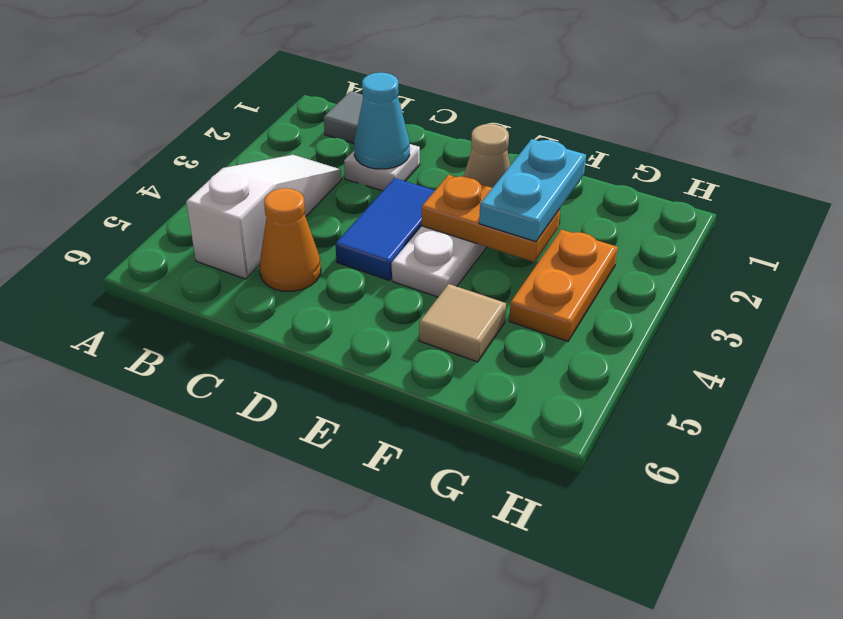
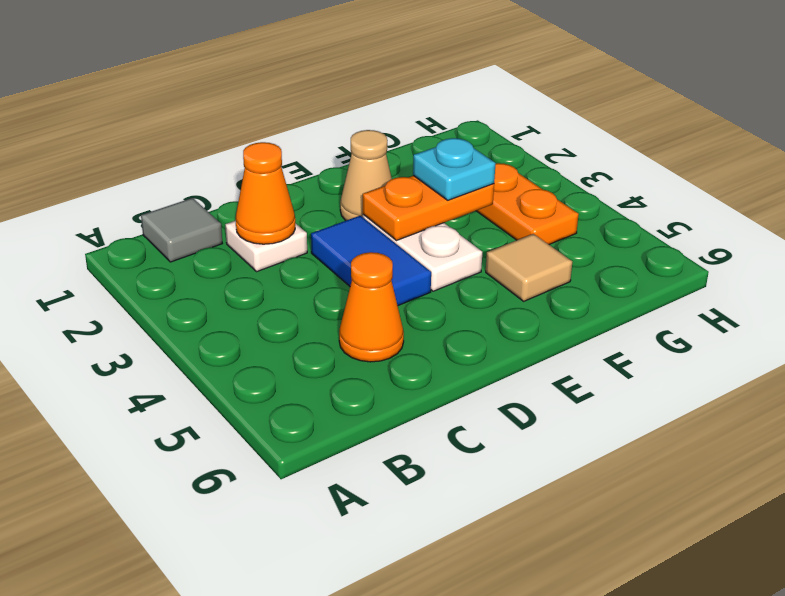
white 1x3 slope [186,155,341,279] -> none
cyan 1x1 cone [354,73,410,169] -> orange 1x1 cone [236,142,295,244]
cyan 1x2 plate [479,139,586,242] -> cyan 1x1 plate [413,138,496,200]

